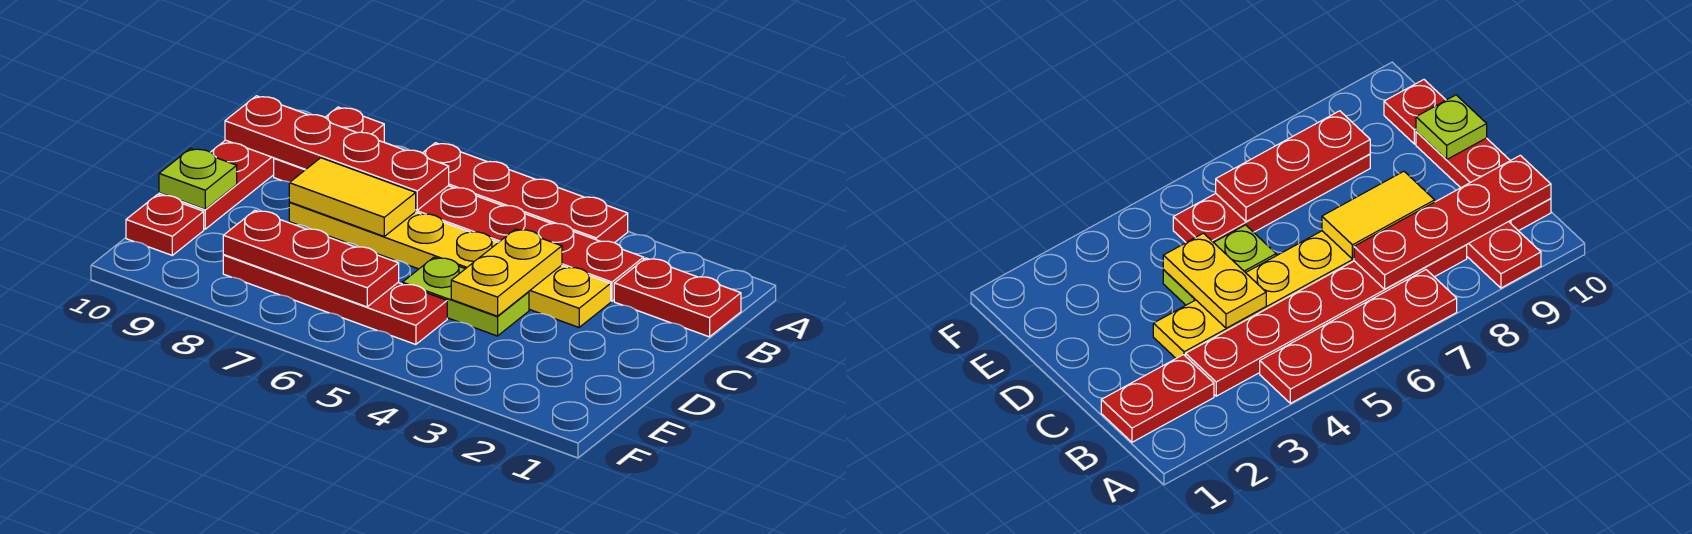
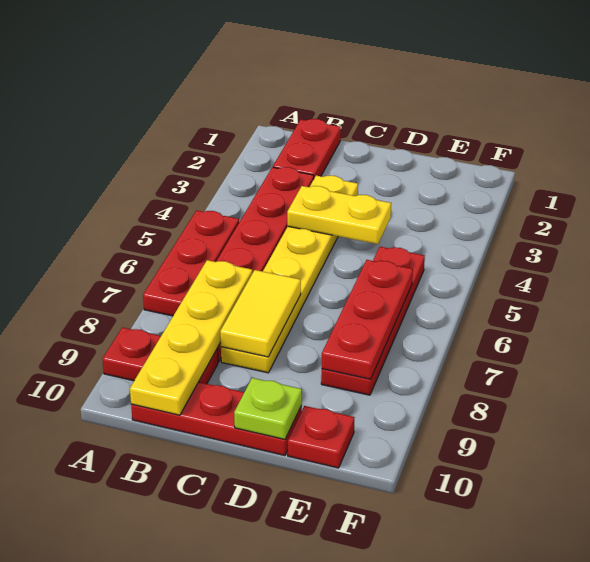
red 1x4 plate [423,143,628,243] -> red 1x3 plate [143,210,239,316]
red 1x4 plate [225,96,449,210] -> yellow 1x4 plate [130,260,252,415]
lime 1x2 plate [402,257,529,336] -> none

